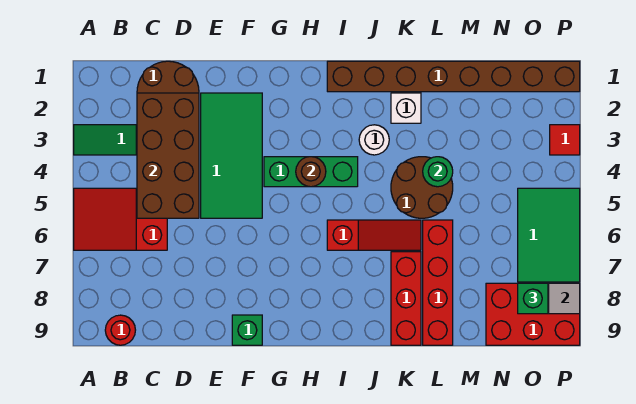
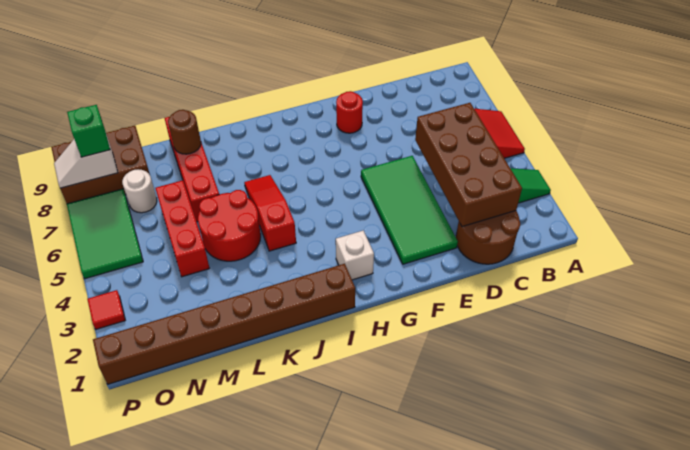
red 1x1 round brick [105,315,135,345] -> red 1x1 round brick moved to [336,91,363,133]
green 1x1 brick [232,315,262,345] -> none
green 1x3 brick [264,157,358,187] -> none
brown 1x1 round brick [296,157,326,187] -> brown 1x1 round brick moved to [168,110,201,154]
red 1x3 slope [327,220,421,250] -> red 1x3 slope turned to [244,175,296,251]
white 1x1 round brick [359,125,389,155] -> white 1x1 round brick moved to [122,170,157,213]
white 1x1 brick [391,93,421,123] -> white 1x1 brick moved to [335,230,374,280]
brown 2x2 round brick [391,157,453,218] -> red 2x2 round brick [198,190,261,261]
red 1x3 brick [391,252,421,345] -> red 1x3 brick moved to [155,180,209,277]
green 1x1 round brick [423,157,453,187] -> none
red 2x3 brick [486,283,580,345] -> brown 2x3 brick [51,126,150,204]

